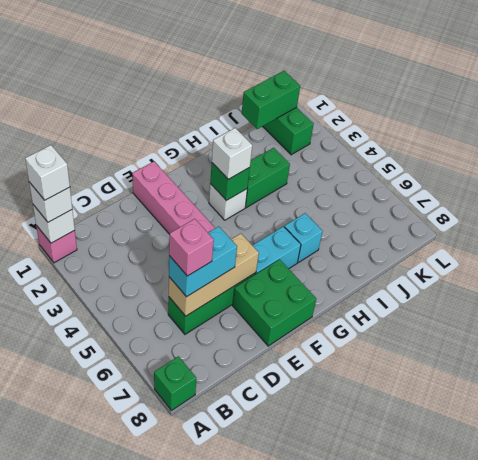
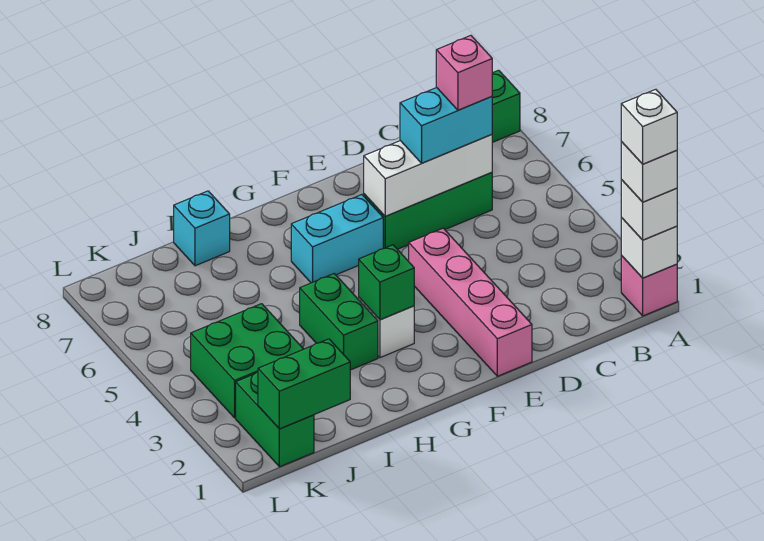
tan 1x3 brick [169,234,259,316] -> white 1x3 brick [364,135,492,216]
green 2x2 brick [233,259,316,346] -> green 2x2 brick moved to [191,304,303,418]
white 1x1 brick [212,128,252,179] -> white 1x1 brick moved to [621,89,677,164]
green 1x2 brick [245,148,290,208] -> green 1x2 brick turned to [300,274,378,370]
cyan 1x1 brick [284,213,323,262] -> cyan 1x1 brick moved to [174,191,230,266]

